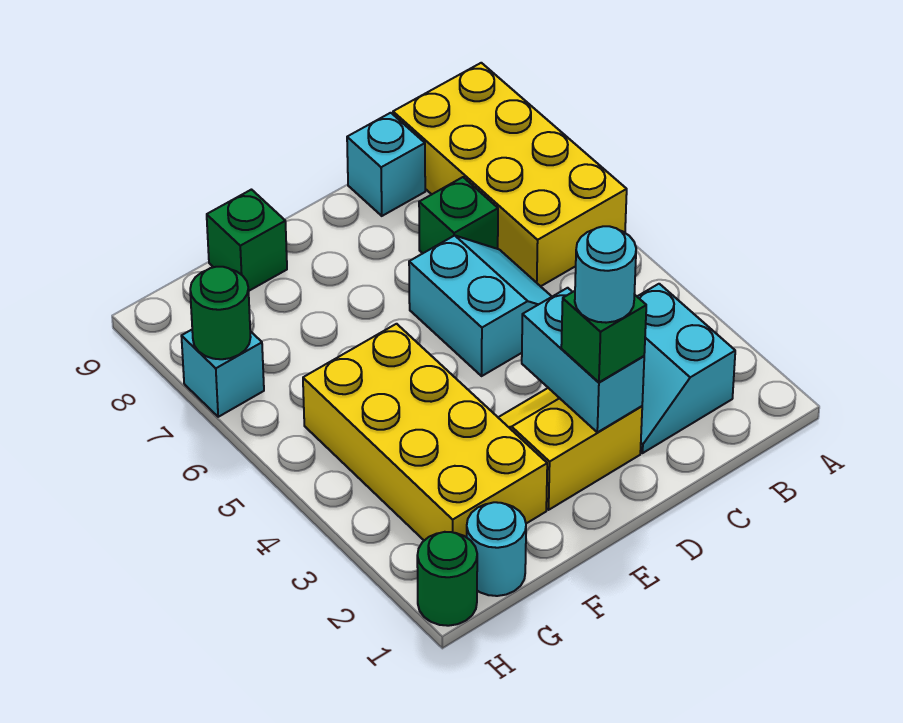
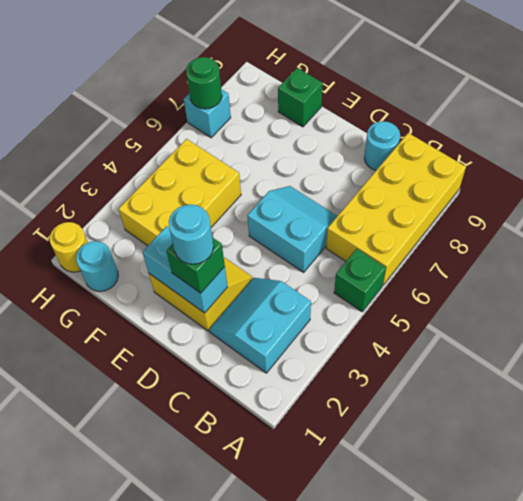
cyan 2x2 slope [409,236,552,376] -> cyan 2x2 slope turned to [247,186,337,272]
green 1x1 brick [419,177,498,253] -> green 1x1 brick moved to [334,249,386,312]
cyan 1x1 brick [347,113,425,216] -> cyan 1x1 round brick [364,121,400,170]
cyan 1x2 brick [522,288,644,432] -> cyan 1x2 brick turned to [142,226,228,313]
yellow 2x4 brick [303,324,547,540] -> yellow 2x3 brick [119,139,241,246]
green 1x1 round brick [417,532,477,626] -> yellow 1x1 round brick [50,222,88,272]

